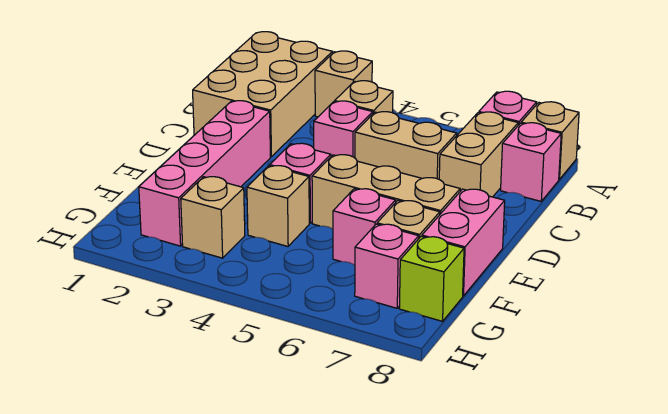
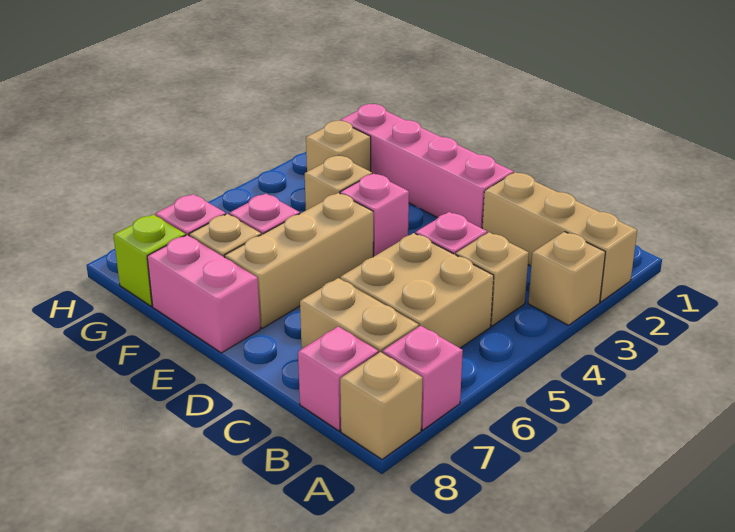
tan 2x3 brick [193,32,333,157] -> tan 1x3 brick [482,172,637,302]
tan 1x2 brick [355,112,457,179] -> tan 2x2 brick [340,233,494,348]

